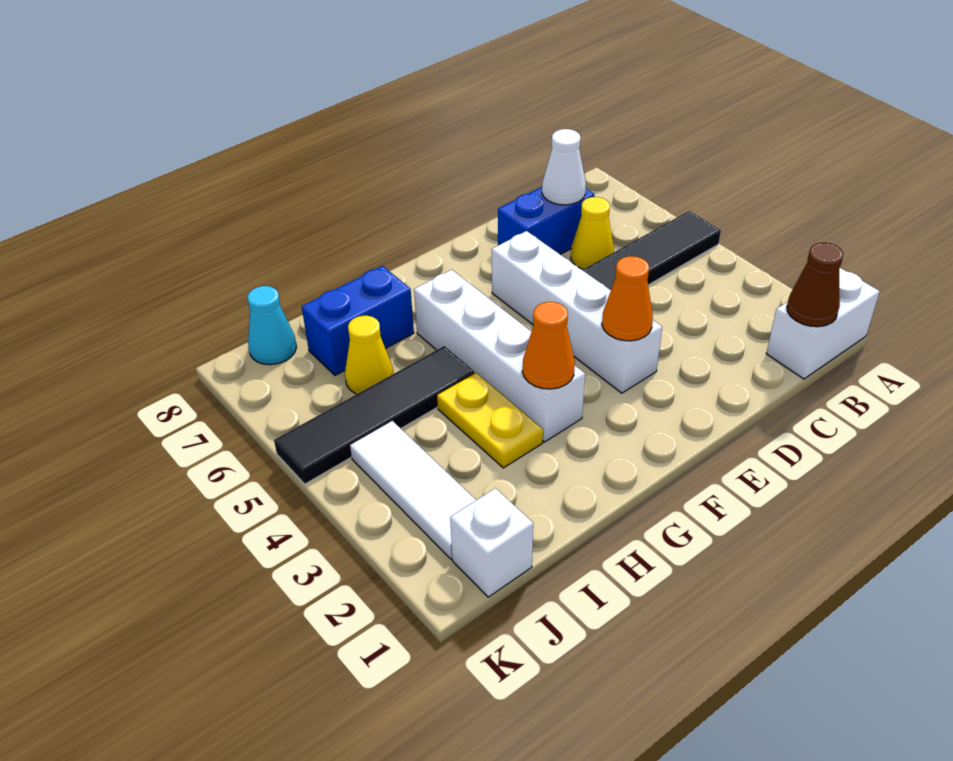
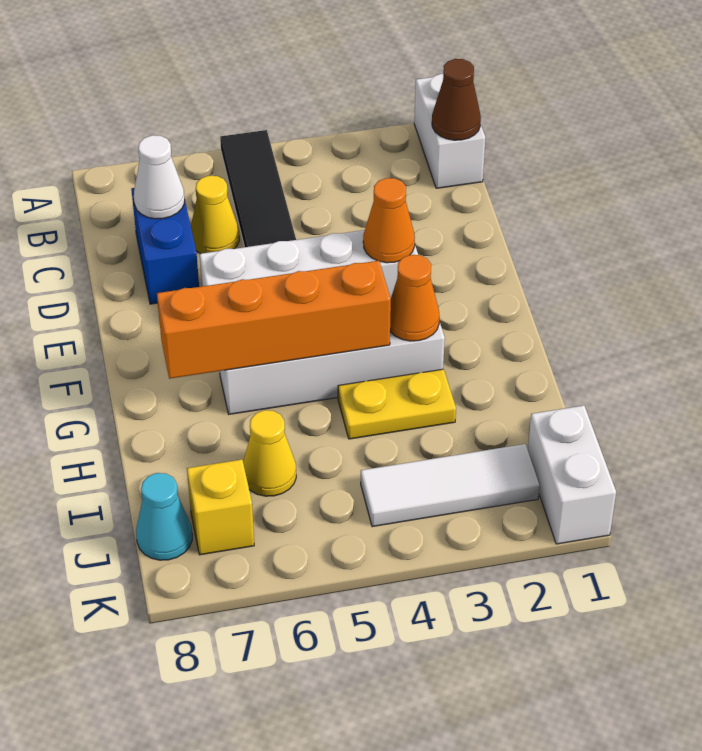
none -> orange 1x4 brick [157,261,391,379]
black 1x4 tile [274,346,475,484] -> none
blue 1x2 brick [302,266,414,375] -> none
white 1x1 brick [450,488,533,597] -> white 1x2 brick [528,405,616,544]
none -> yellow 1x1 brick [187,459,254,555]

